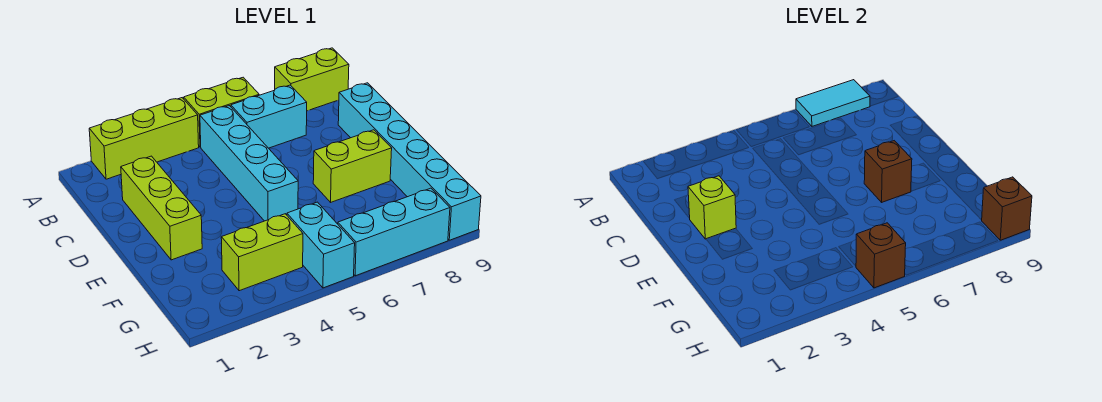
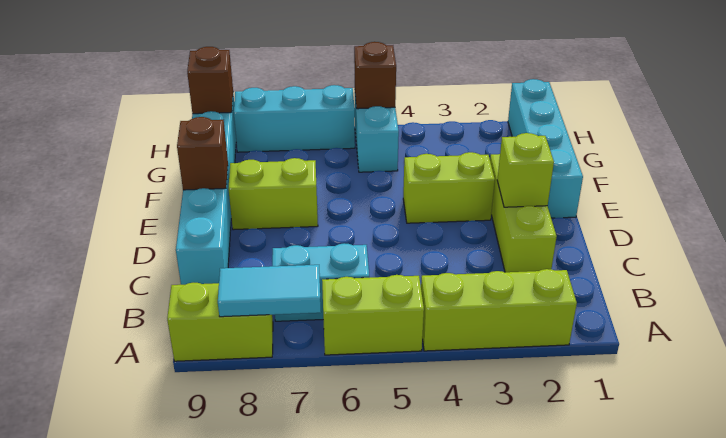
cyan 1x4 brick [200,106,298,221] -> cyan 1x4 brick moved to [508,79,583,218]
brown 1x1 brick [864,141,912,202] -> brown 1x1 brick moved to [177,117,228,190]
lime 1x2 brick [221,214,303,291] -> lime 1x2 brick moved to [403,152,495,223]

